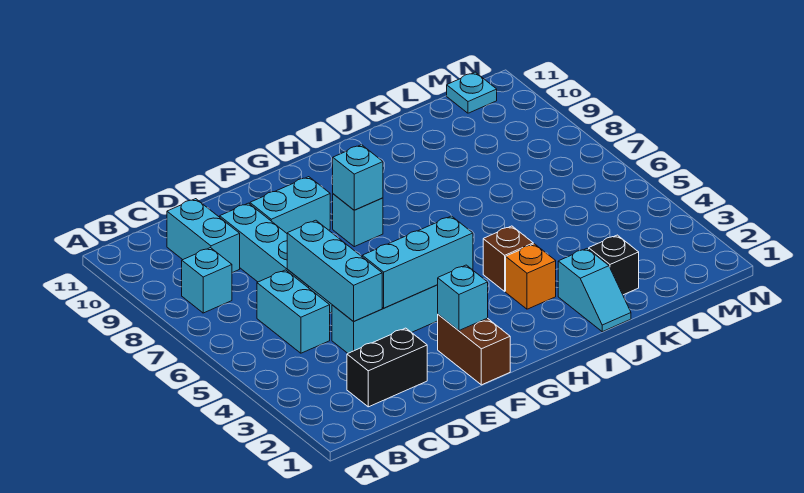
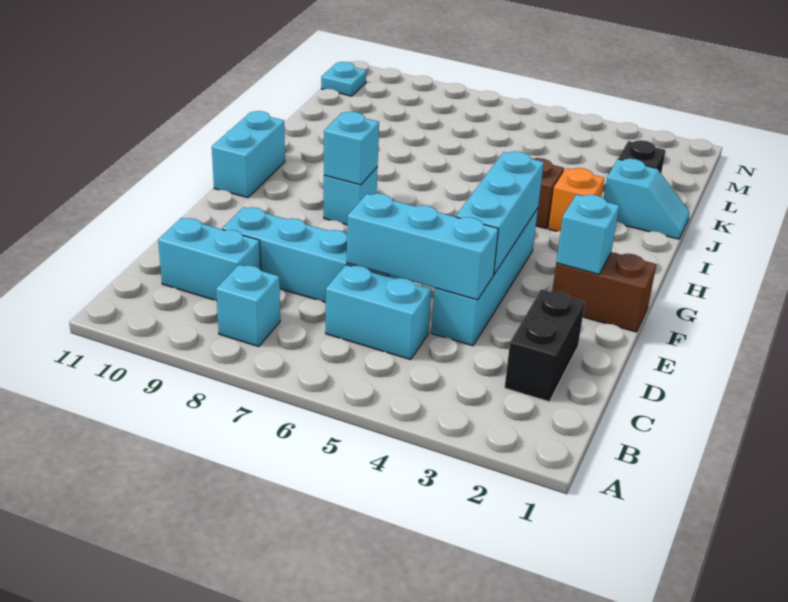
cyan 1x2 brick [250,177,330,233] -> cyan 1x2 brick moved to [212,111,285,198]

